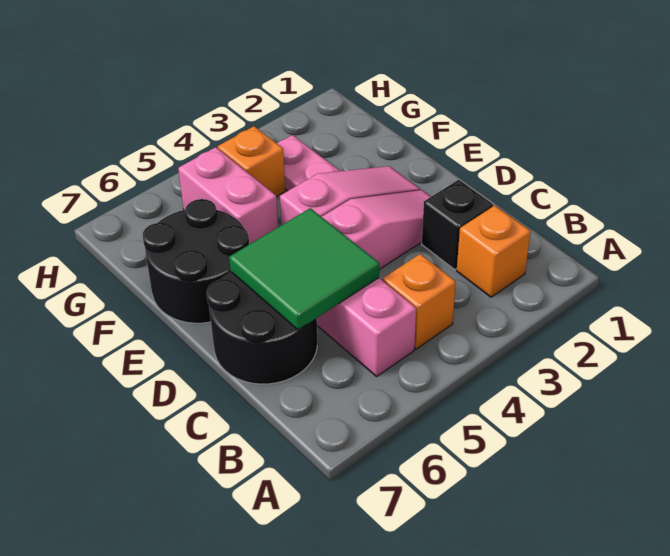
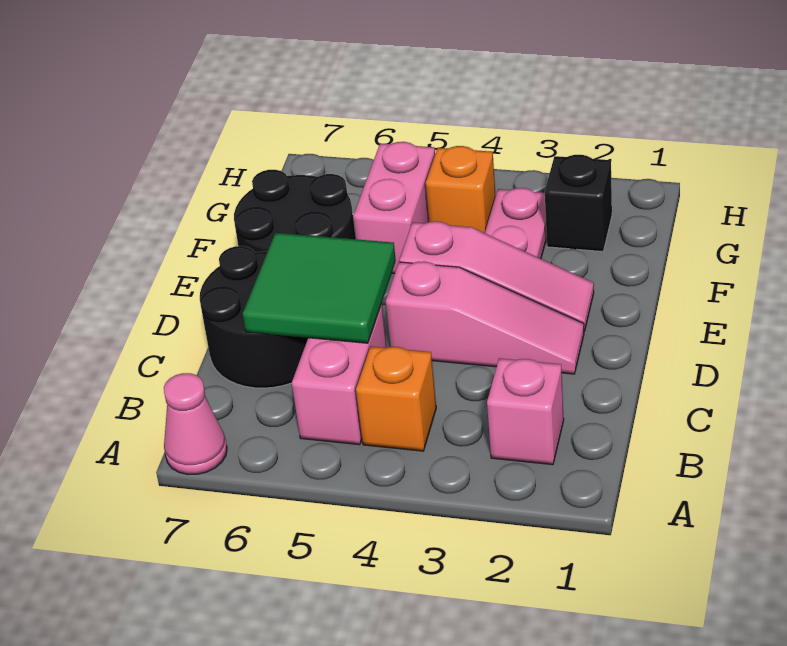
none -> pink 1x1 cone [164,373,227,474]
orange 1x1 brick [457,206,531,297] -> pink 1x1 brick [487,358,564,465]
black 1x1 brick [422,180,493,270] -> black 1x1 brick moved to [545,155,612,252]

